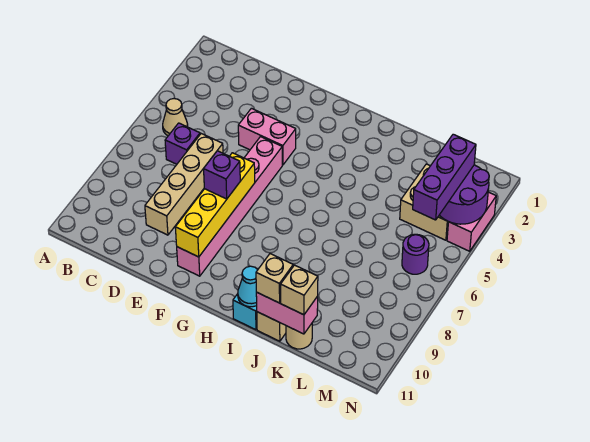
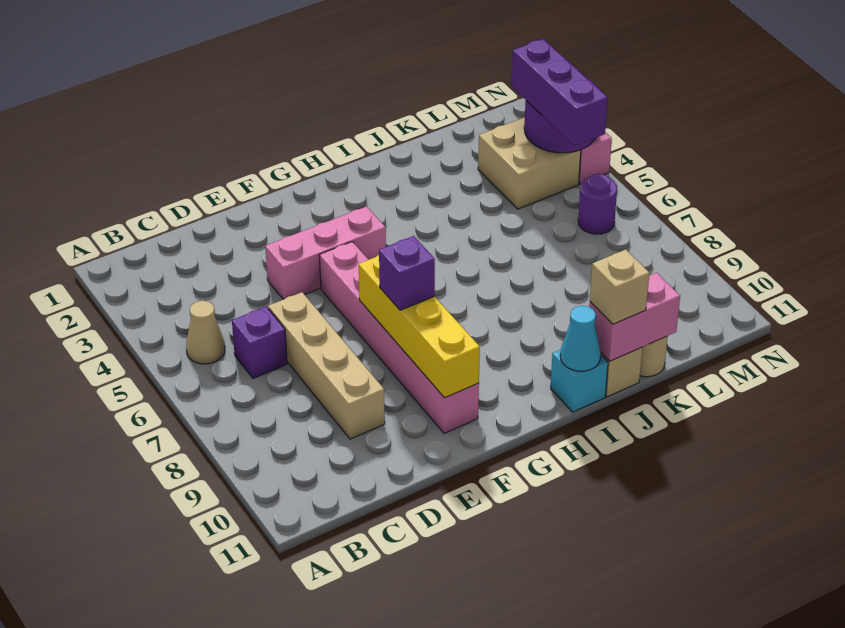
pink 1x2 brick [238,108,296,165] -> pink 1x3 brick [265,207,386,300]
tan 1x1 brick [281,265,318,315] -> none

